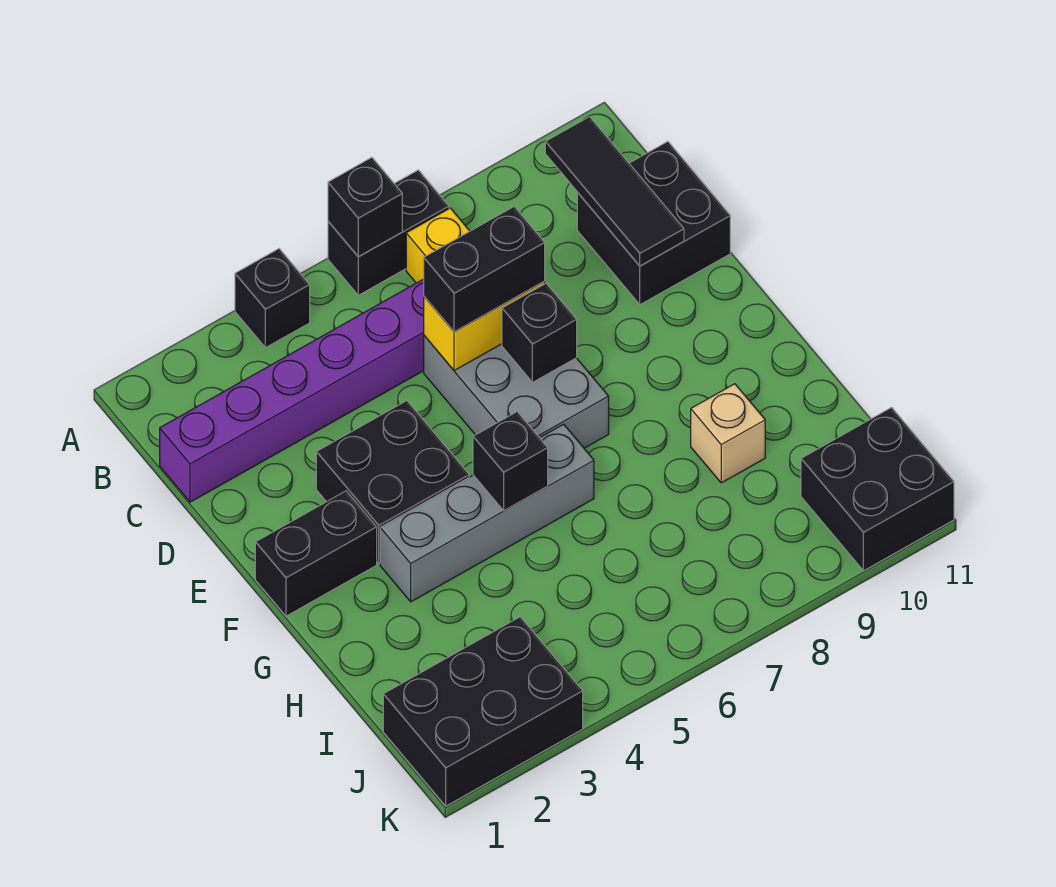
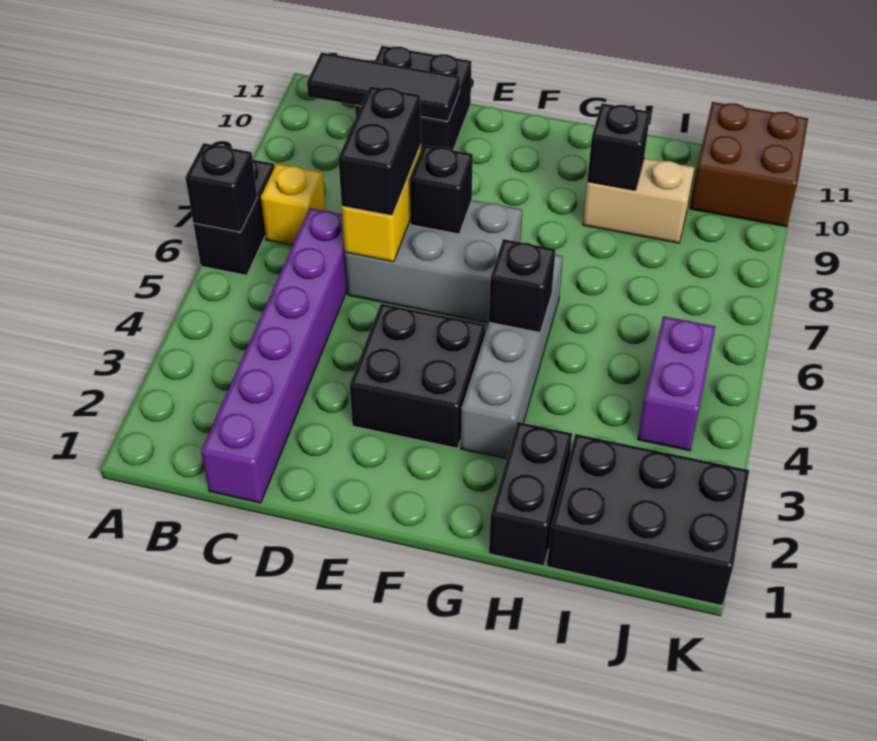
black 1x1 brick [235,249,310,348] -> black 1x1 brick moved to [587,103,650,190]
black 1x2 brick [255,491,377,616] -> black 1x2 brick moved to [489,422,572,566]
tan 1x1 brick [691,384,765,483] -> tan 1x2 brick [583,158,694,243]
black 2x3 brick [383,617,583,806] -> black 2x3 brick turned to [547,434,749,606]
none -> purple 1x2 brick [638,316,716,451]
black 2x2 brick [801,408,954,571] -> brown 2x2 brick [690,102,808,227]

